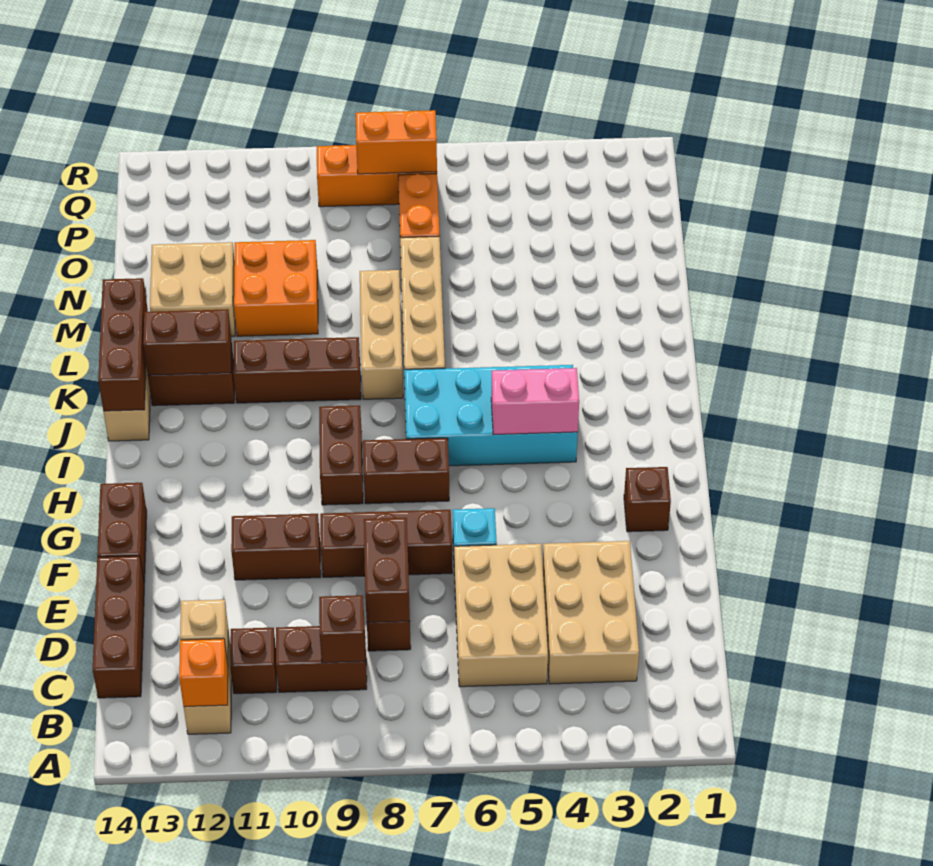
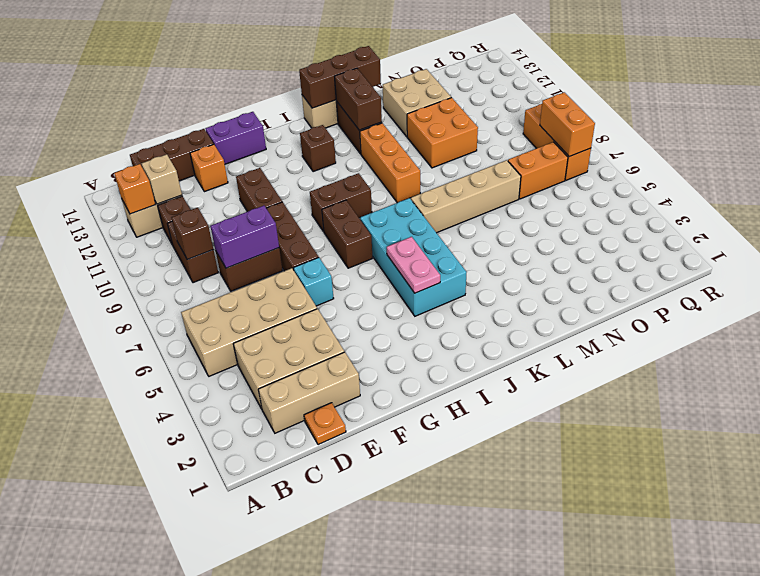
tan 2x3 brick [454,544,548,687] -> tan 2x4 brick [181,268,317,376]
none -> orange 1x1 plate [304,403,346,445]
brown 1x2 brick [364,518,410,622] -> purple 1x2 brick [211,206,279,268]
none -> orange 1x1 brick [190,144,228,192]
brown 1x2 brick [97,483,147,582] -> purple 1x2 brick [205,112,266,164]
brown 1x1 brick [624,467,671,532] -> brown 1x1 brick moved to [300,125,336,172]
pink 1x2 brick [491,368,579,435] -> pink 1x2 plate [387,237,440,293]
tan 1x3 brick [360,270,403,399] -> tan 1x3 brick moved to [258,352,360,433]
brown 1x3 brick [233,337,361,403] -> orange 1x3 brick [360,123,420,203]

